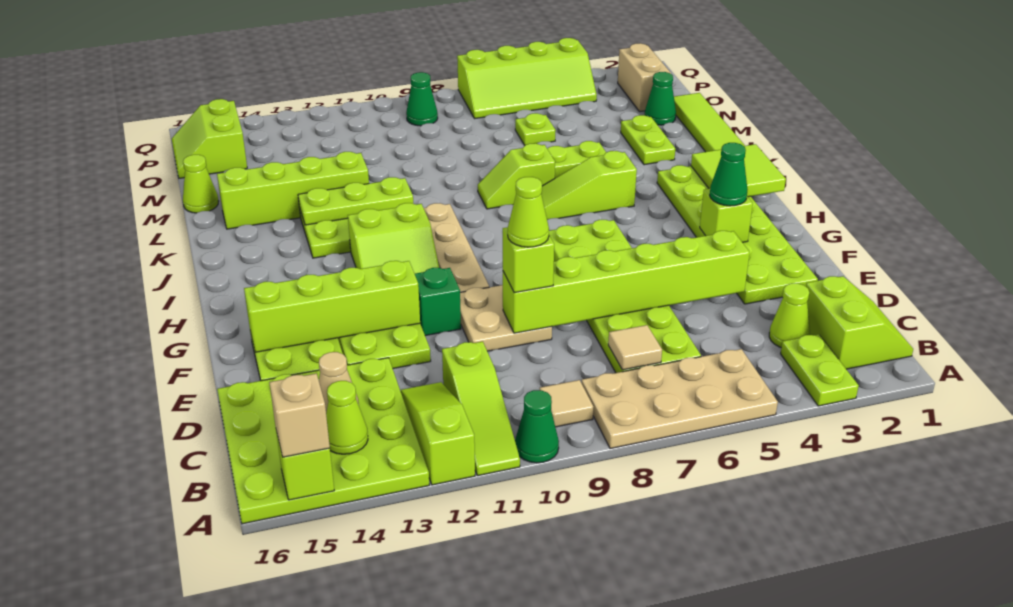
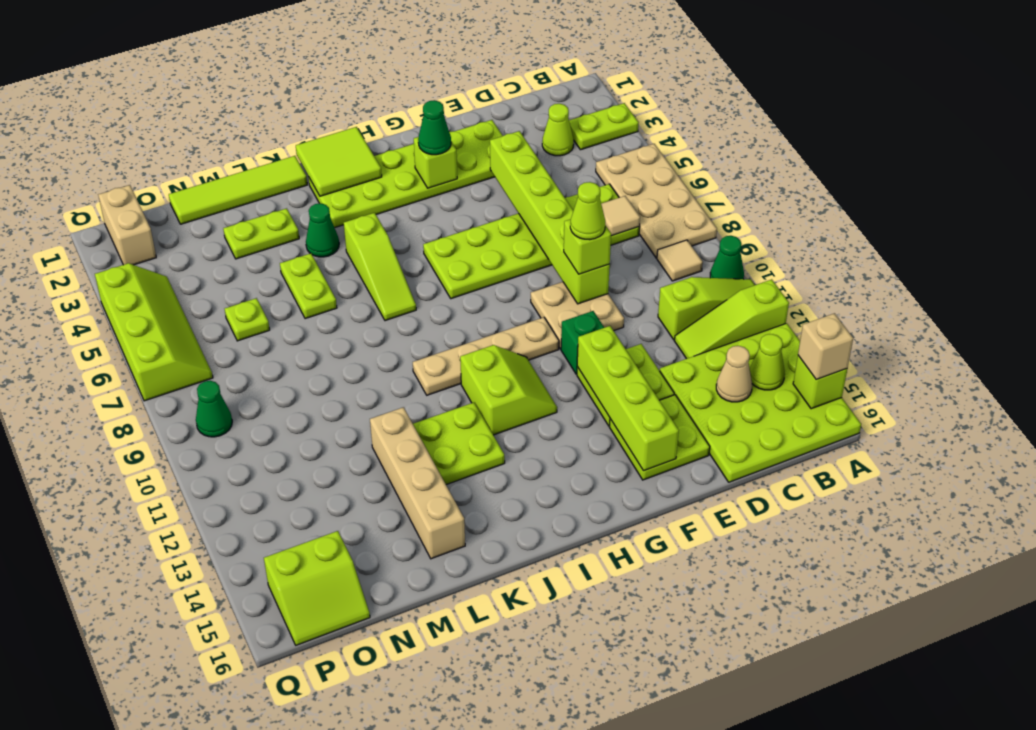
lime 2x2 slope [806,276,913,369] -> none
lime 1x2 slope [478,143,555,209] -> none
lime 1x3 plate [298,177,413,225] -> none
lime 1x4 brick [217,152,369,229] -> tan 1x4 brick [370,407,465,559]
lime 1x1 cone [183,155,219,213] -> none
green 1x1 cone [645,72,676,125] -> green 1x1 cone moved to [306,203,339,257]
tan 1x2 brick [618,43,671,112] -> tan 1x2 brick turned to [98,185,156,265]

